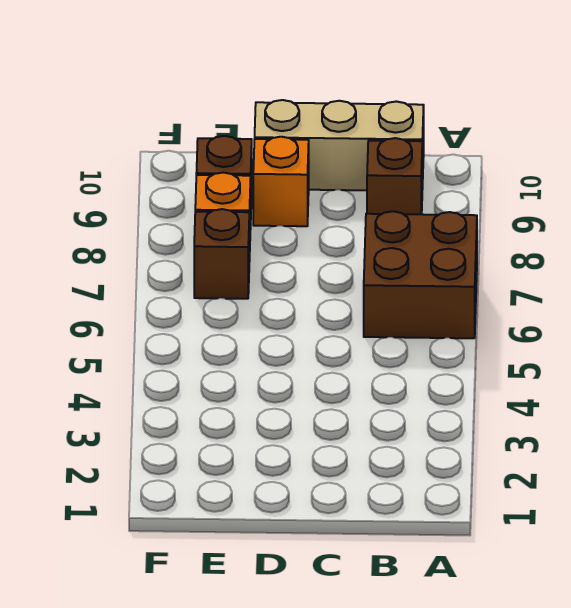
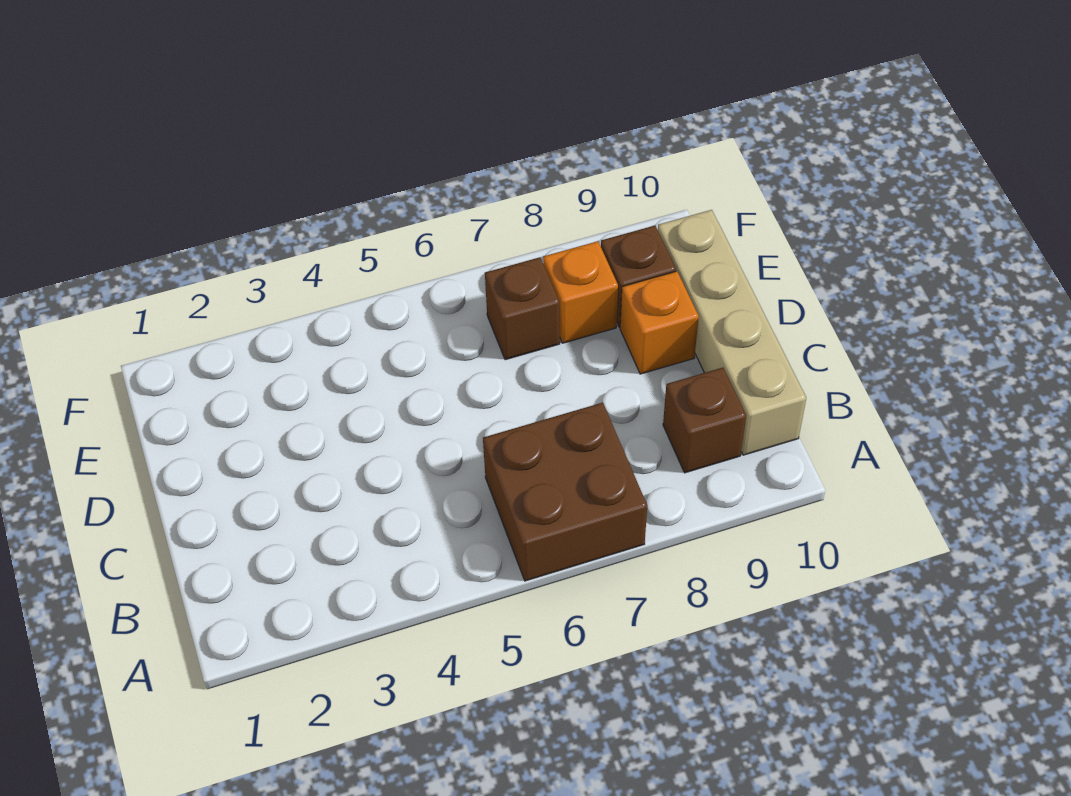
tan 1x3 brick [255,100,424,190] -> tan 1x4 brick [658,210,806,455]

